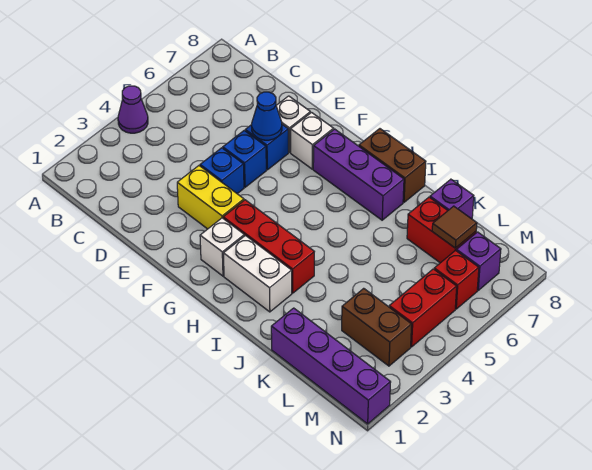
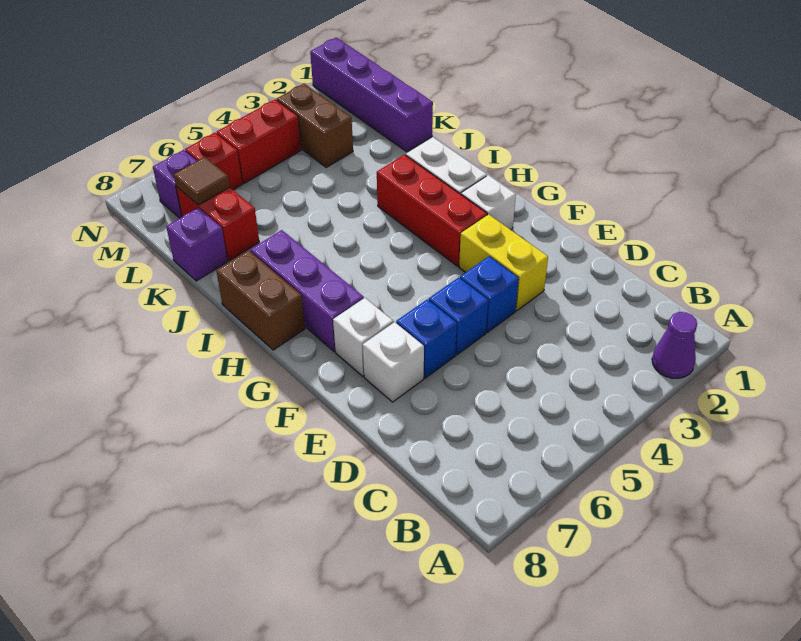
purple 1x1 cone [118,86,148,133] -> purple 1x1 cone moved to [652,312,697,378]
blue 1x1 cone [252,92,282,140] -> none

